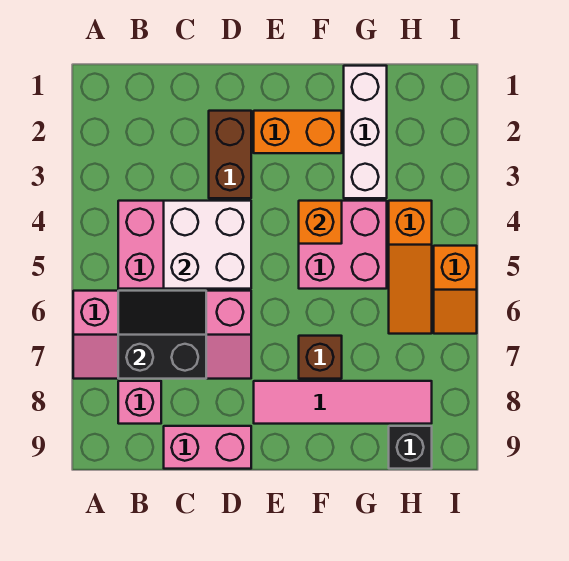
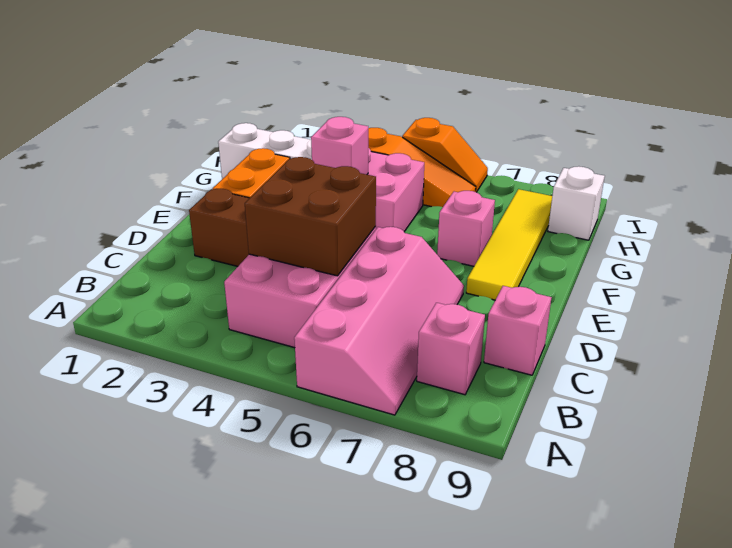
black 2x2 slope [118,291,206,379] -> none
white 2x2 brick [164,201,251,289] -> brown 2x2 brick [245,157,376,276]
pink 1x2 brick [164,426,251,469] -> pink 1x1 brick [484,286,552,375]
pink 1x4 tile [254,381,432,424] -> yellow 1x4 tile [466,189,552,300]
orange 1x1 brick [299,201,342,244] -> pink 1x1 brick [311,117,368,175]
brown 1x1 brick [299,336,342,379] -> pink 1x1 brick [437,191,495,266]
black 1x1 brick [389,426,432,469] -> white 1x1 brick [548,166,605,240]

